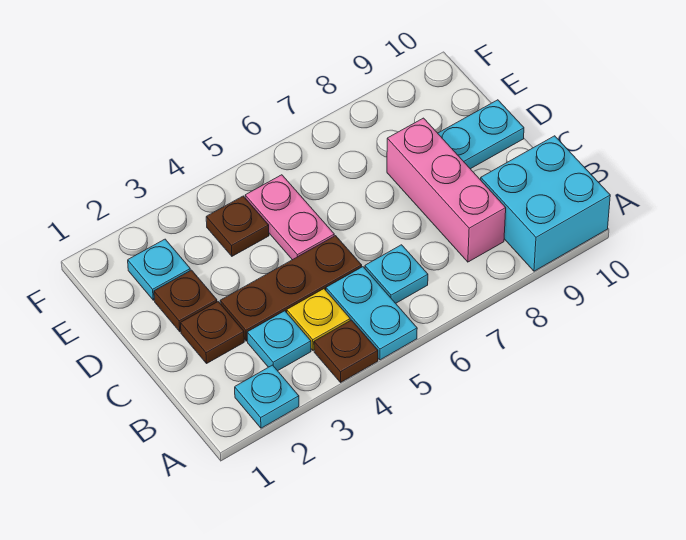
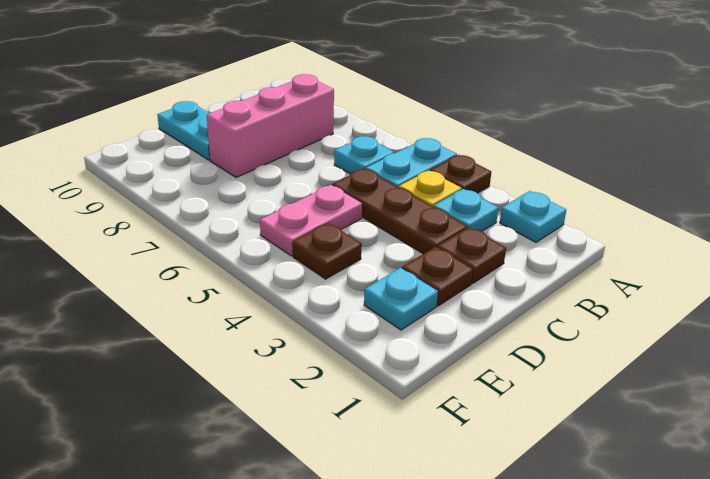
cyan 2x2 brick [481,136,610,271] -> none

